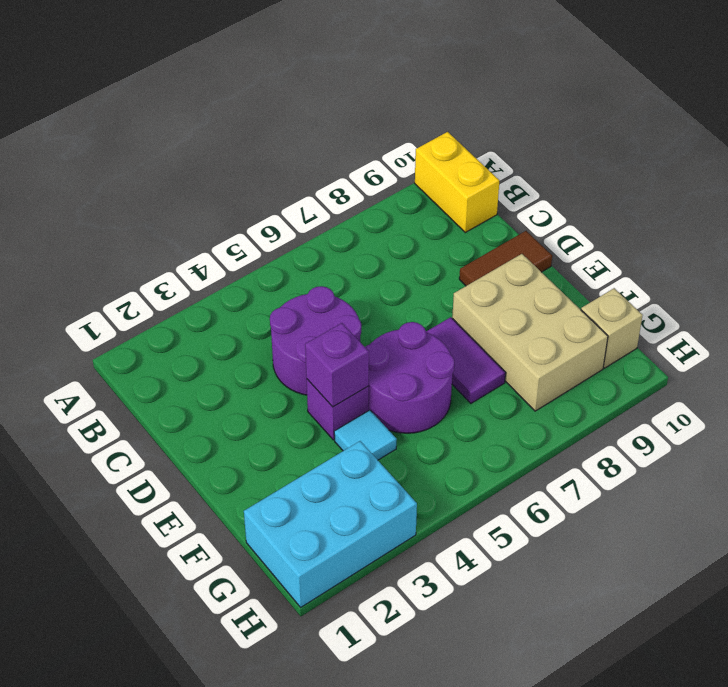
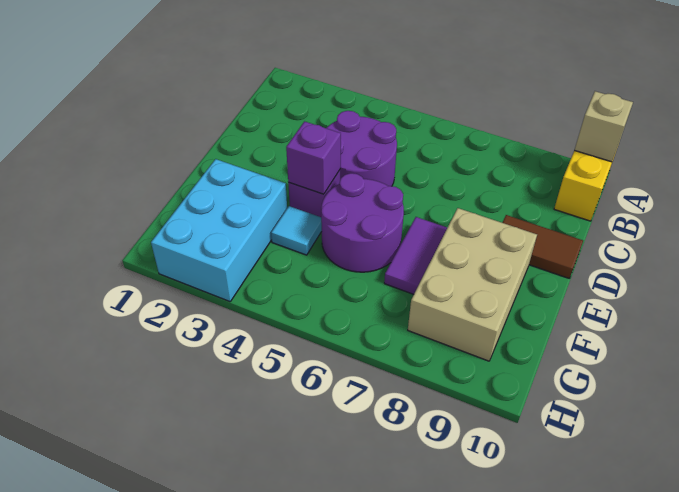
cyan 2x3 brick [244,441,417,607] -> cyan 2x3 brick turned to [151,159,287,302]
tan 1x1 brick [581,288,643,368] -> tan 1x1 brick moved to [575,91,633,162]

